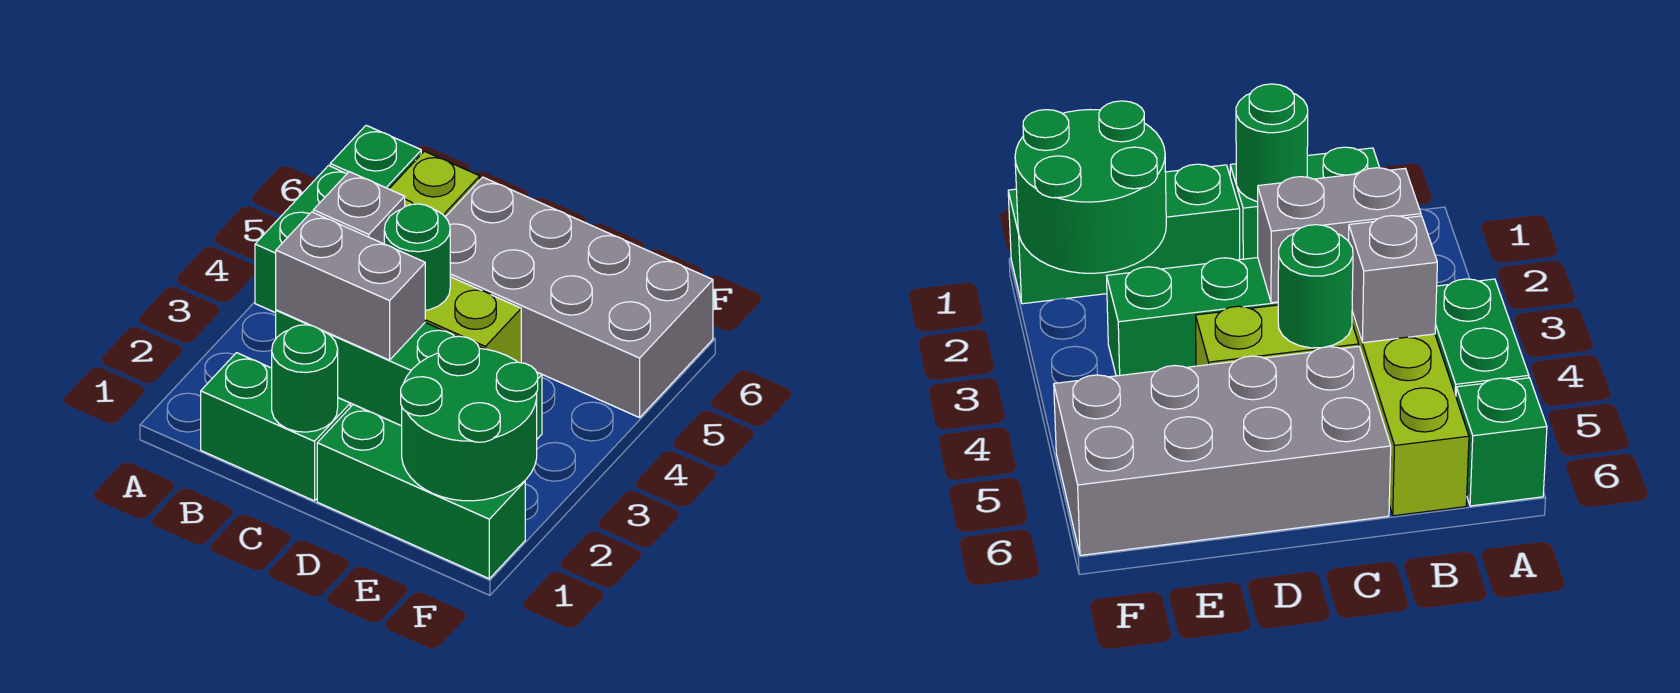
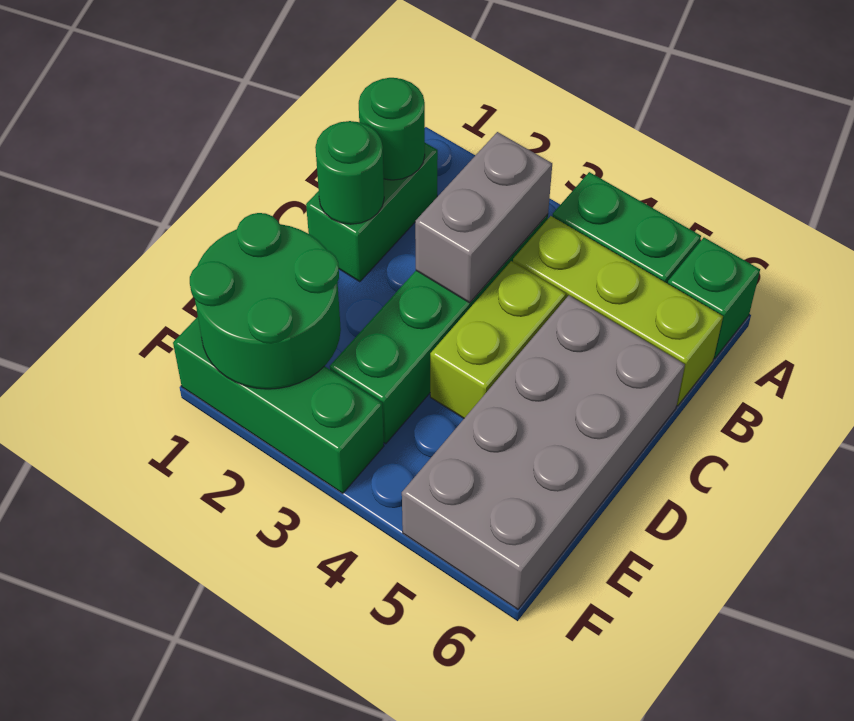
grey 1x1 brick [313,172,405,244] -> none
green 1x1 round brick [384,204,450,310] -> green 1x1 round brick moved to [359,78,425,180]
green 1x3 brick [317,405,525,579] -> green 1x3 brick turned to [173,317,384,493]

